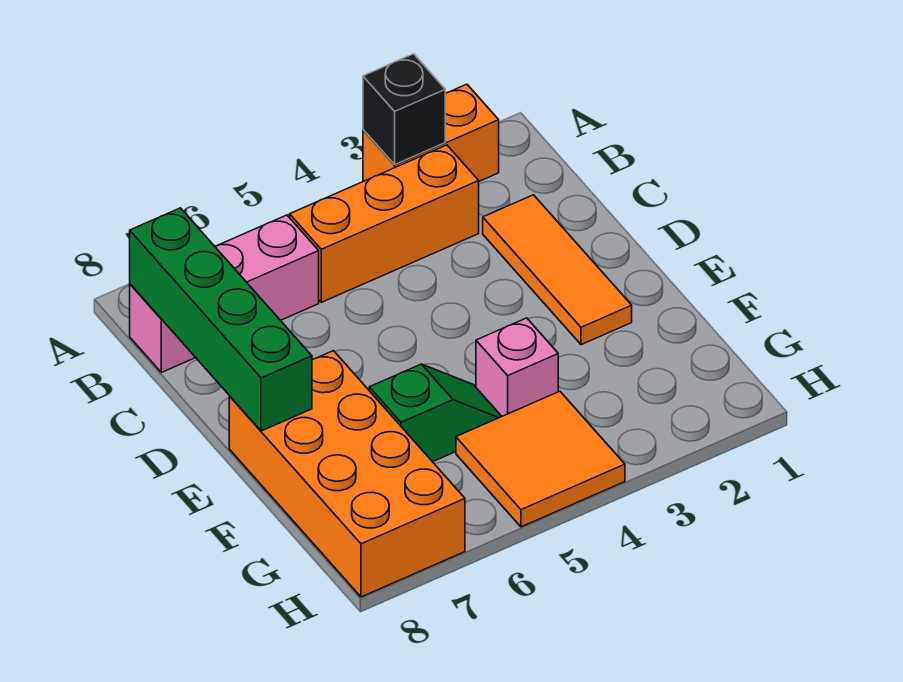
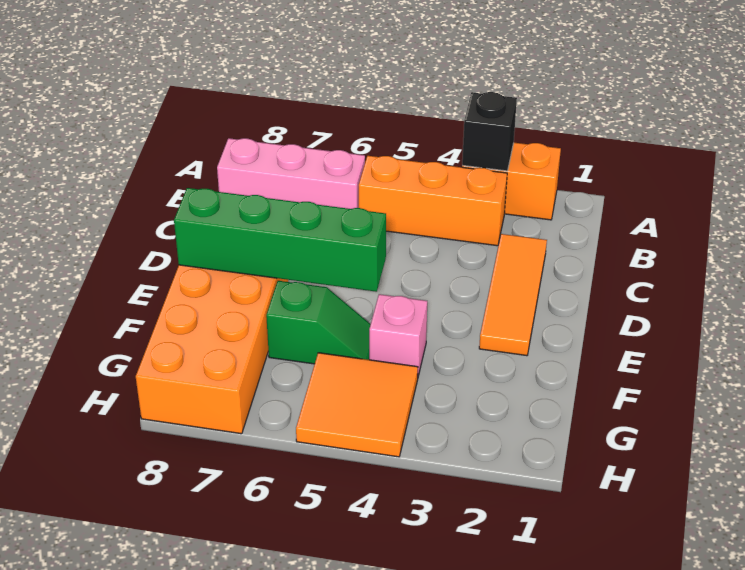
green 1x4 brick [130,208,312,431] -> green 1x4 brick turned to [174,188,386,292]

